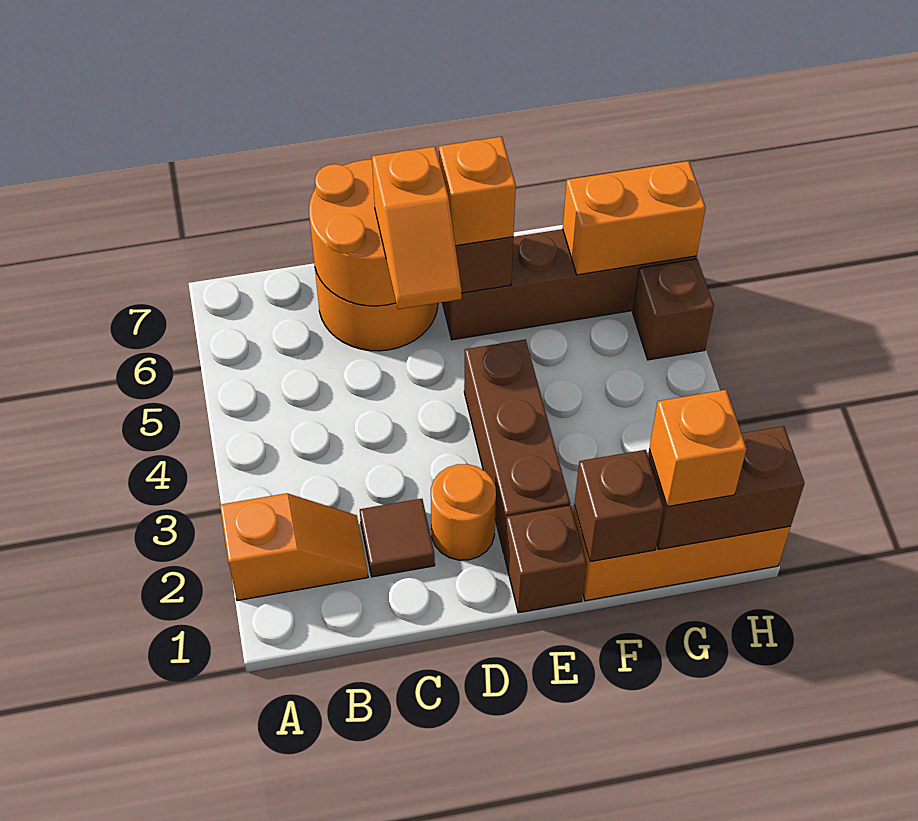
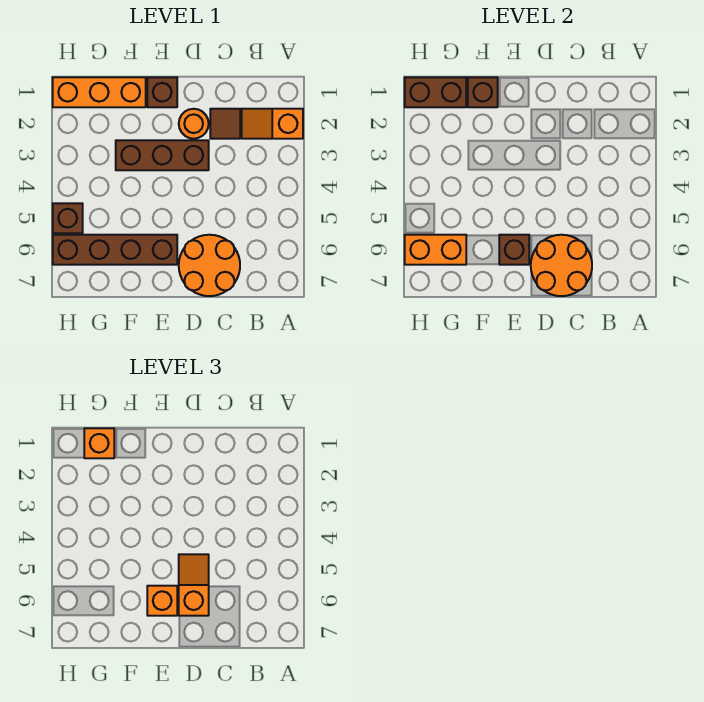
brown 1x3 brick [464,339,570,554] -> brown 1x3 brick turned to [116,140,209,170]

